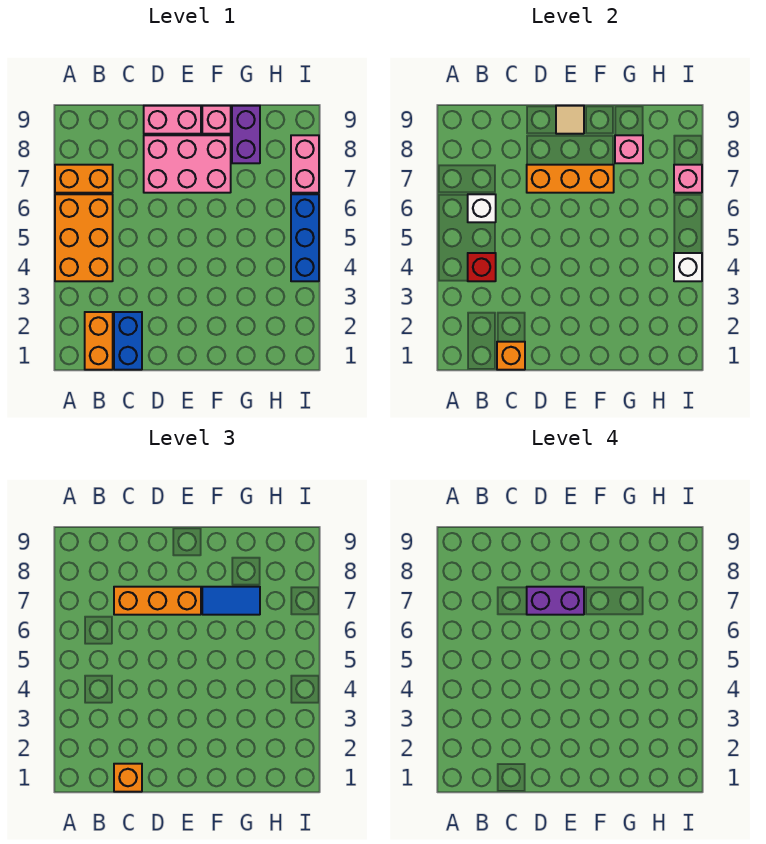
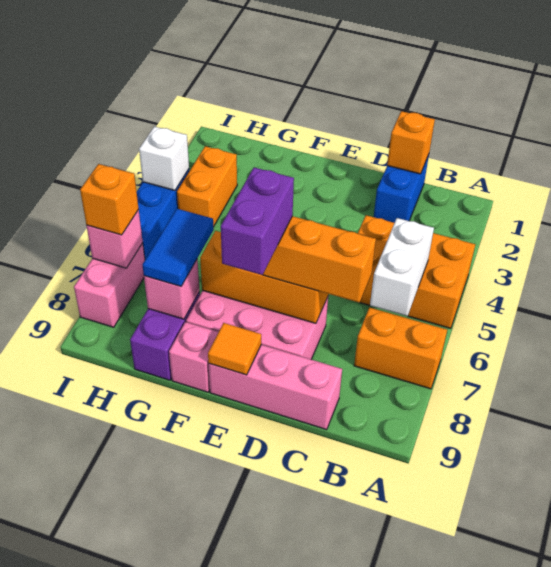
orange 2x3 brick [55,194,113,281] -> orange 2x3 brick turned to [358,215,475,328]
orange 1x2 brick [85,312,113,370] -> orange 1x2 brick moved to [177,146,237,227]
red 1x1 brick [468,253,496,281] -> none
white 1x1 brick [468,194,496,222] -> white 1x2 brick [370,218,434,316]
orange 1x1 brick [114,764,142,792] -> orange 1x1 brick moved to [80,164,139,235]
purple 1x2 brick [527,587,584,615] -> purple 1x2 brick turned to [221,167,294,275]
pink 1x2 brick [144,106,201,134] -> pink 1x3 brick [208,345,342,430]
tan 1x1 tile [556,106,584,134] -> orange 1x1 tile [208,323,261,375]
blue 1x2 tile [202,587,260,615] -> blue 1x2 tile turned to [143,209,214,286]

